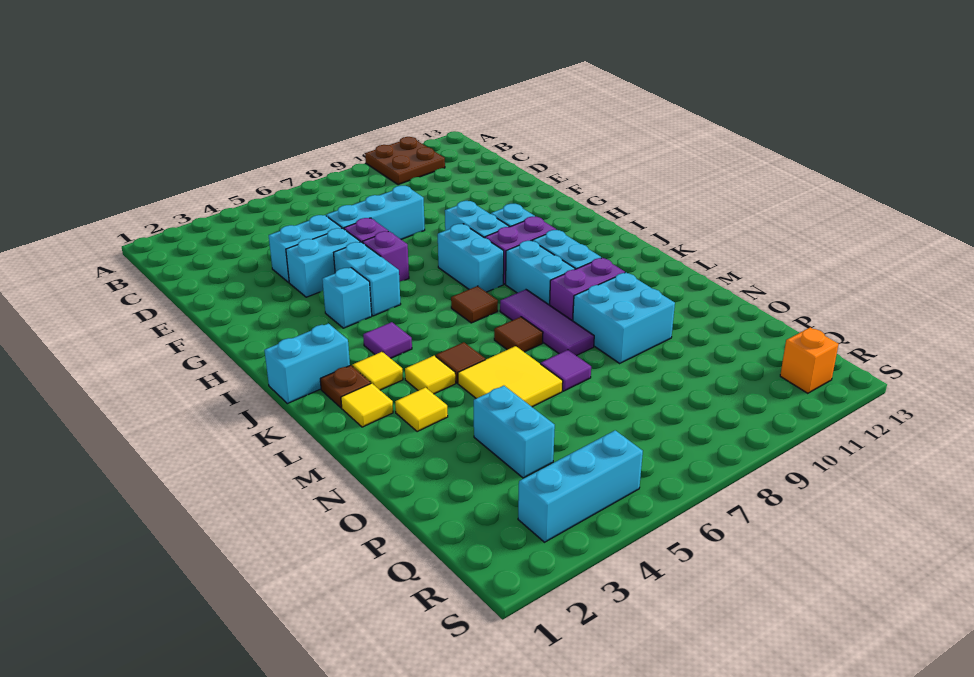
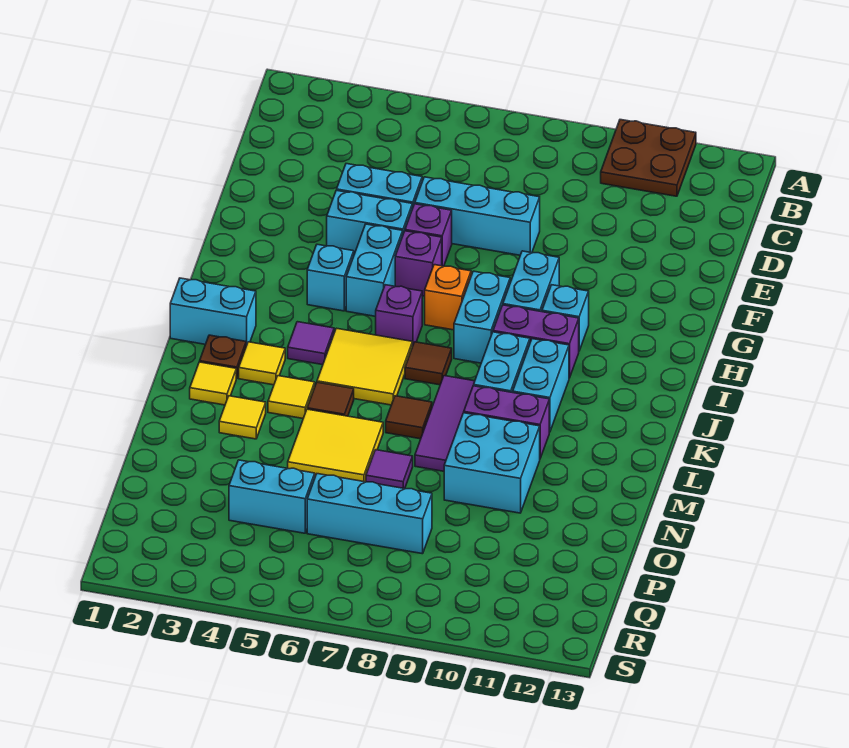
none -> purple 1x1 brick [376,285,422,347]
none -> yellow 2x2 tile [317,328,412,405]
cyan 1x2 brick [474,386,555,478] -> cyan 1x2 brick turned to [229,460,315,533]
cyan 1x3 brick [518,430,643,542] -> cyan 1x3 brick moved to [307,474,432,554]
orange 1x1 brick [780,327,838,393] -> orange 1x1 brick moved to [425,265,471,330]

